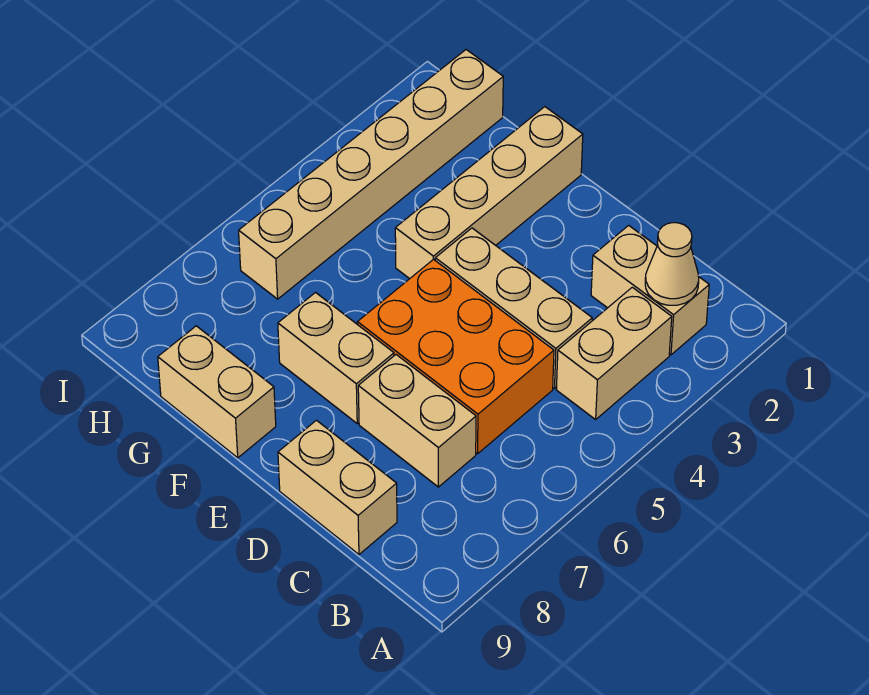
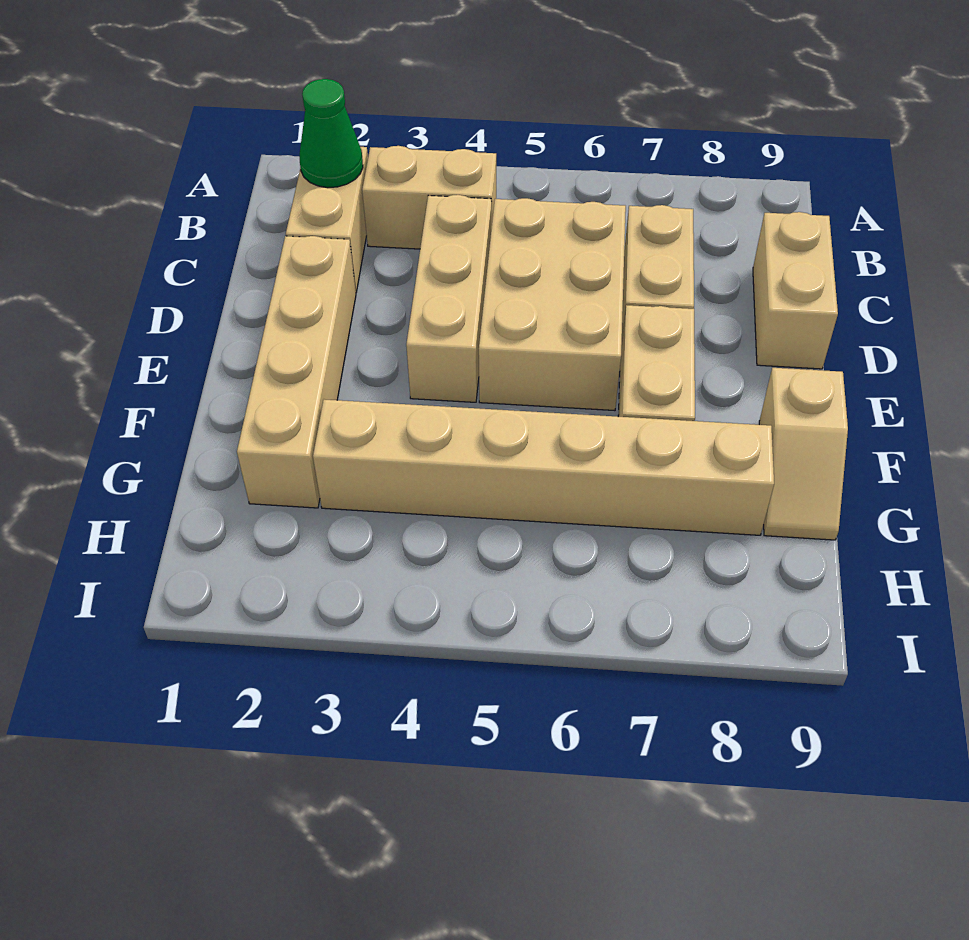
tan 1x1 cone [645,223,699,305] -> green 1x1 cone [300,79,363,188]
orange 2x3 brick [357,259,554,454] -> tan 2x3 brick [479,198,626,411]
tan 1x4 brick [395,107,583,279] -> tan 1x4 brick turned to [237,236,356,508]
tan 1x2 brick [158,326,276,458] -> tan 1x2 slope [759,368,848,540]
tan 1x6 brick [239,50,503,299] -> tan 1x6 brick moved to [313,399,774,535]

